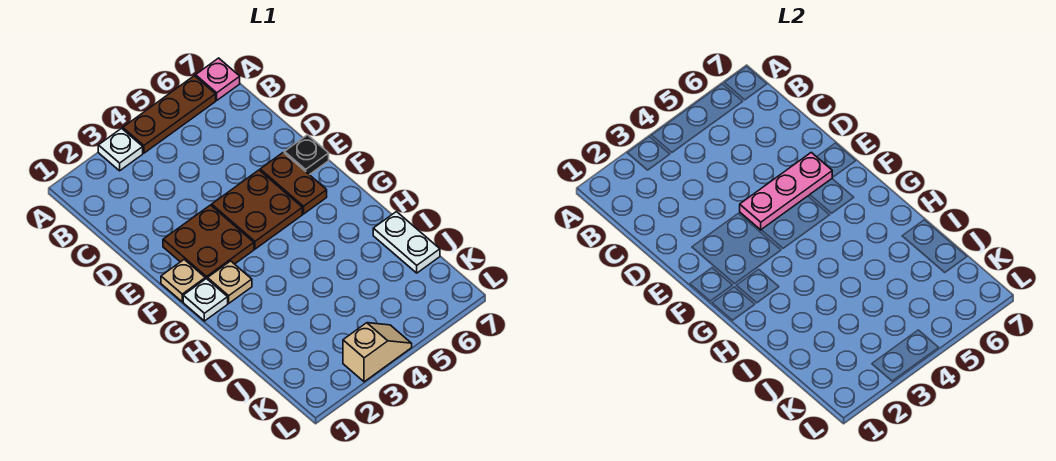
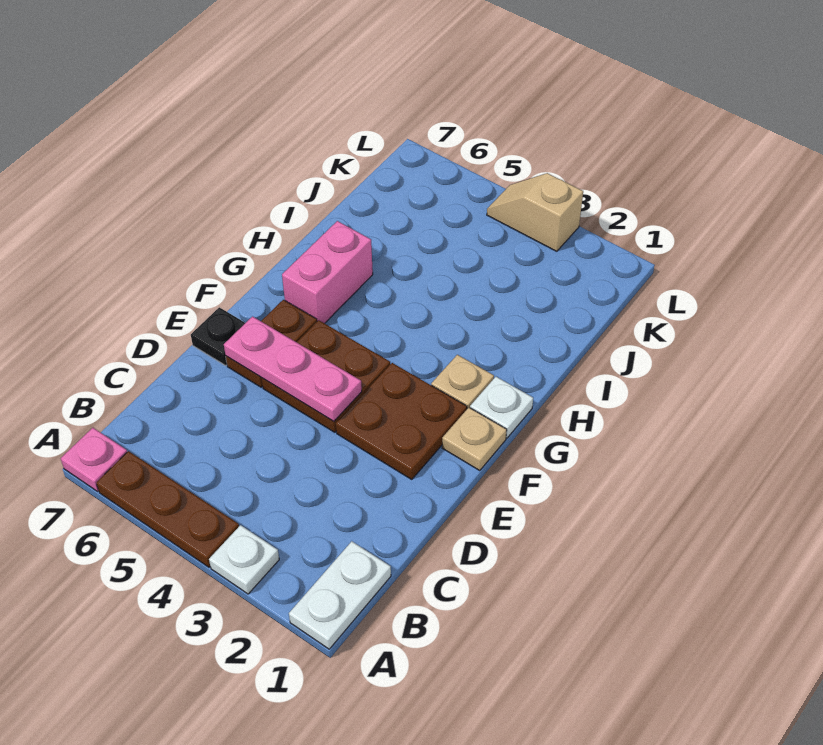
none -> pink 1x2 brick [282,221,373,323]
white 1x2 plate [373,212,440,273] -> white 1x2 plate moved to [289,541,391,649]

